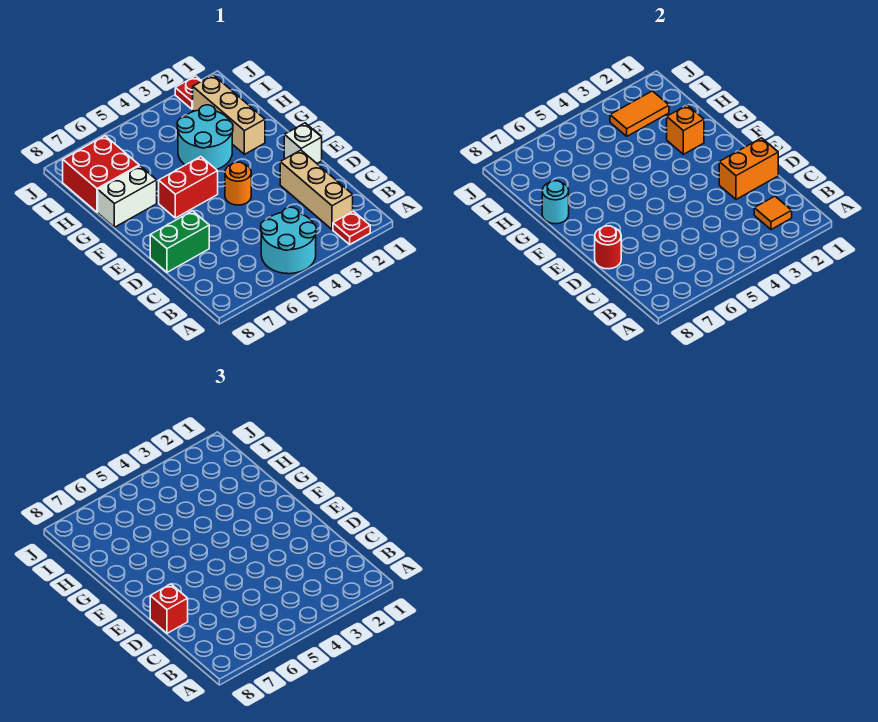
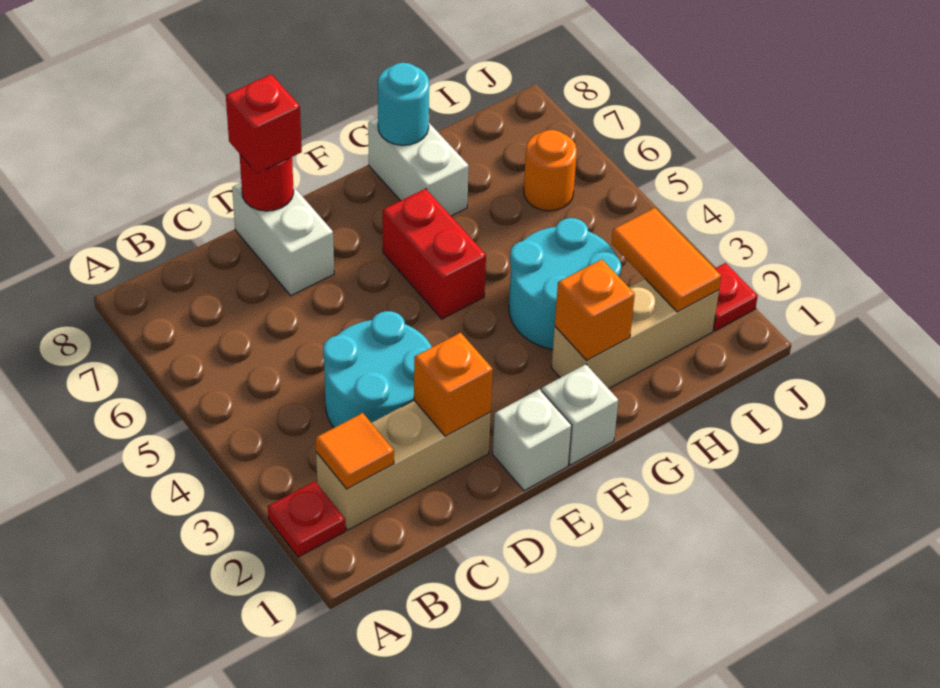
cyan 2x2 round brick [261,207,316,274] -> cyan 2x2 round brick moved to [323,311,432,428]
orange 1x2 brick [719,138,778,199] -> orange 1x1 brick [414,333,493,436]
green 1x2 brick [150,211,209,272] -> white 1x2 brick [232,183,334,296]
orange 1x1 round brick [225,162,251,205] -> orange 1x1 round brick moved to [524,130,577,211]
none -> white 1x1 brick [542,364,618,465]
red 2x2 brick [63,136,139,212] -> none

